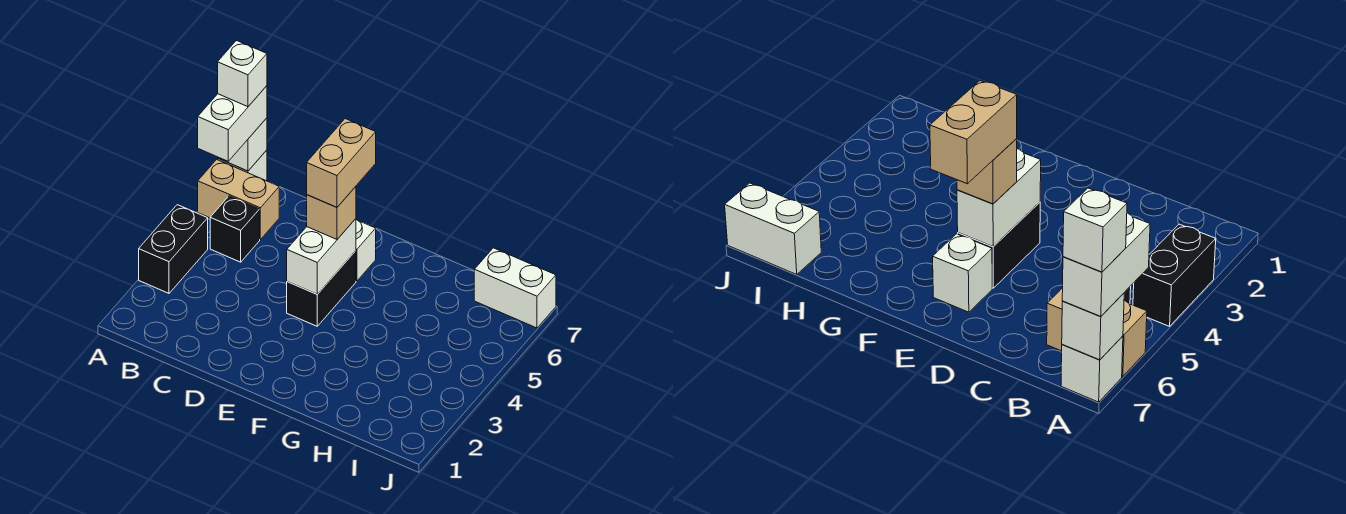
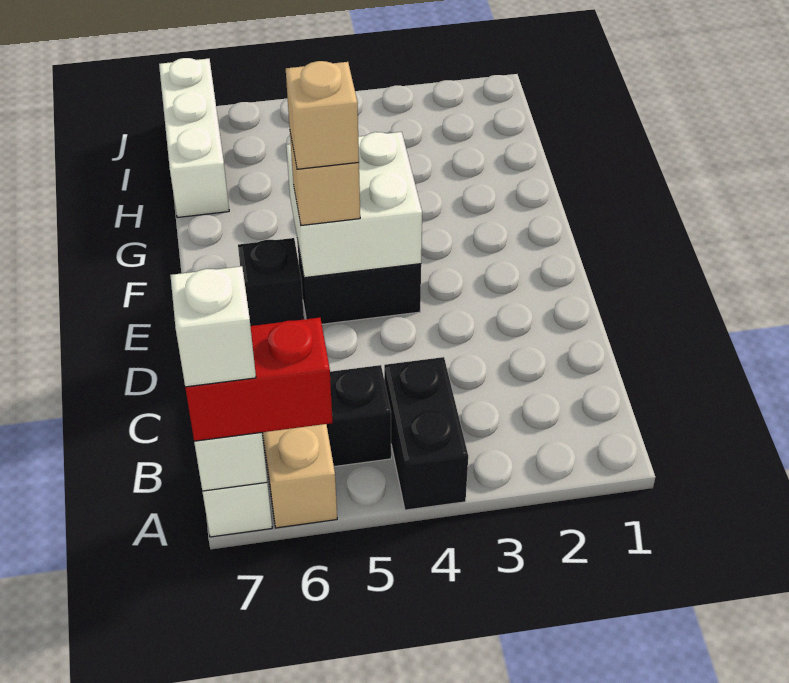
black 1x2 brick [139,205,208,293] -> black 1x2 brick turned to [384,357,468,510]
white 1x2 brick [198,86,267,161] -> red 1x2 brick [185,318,332,441]
white 1x2 brick [287,219,356,294] -> white 2x2 brick [286,132,422,278]
tan 1x2 brick [307,119,376,207] -> tan 1x1 brick [286,61,359,169]
white 1x1 brick [356,220,376,281] -> black 1x1 brick [238,238,304,326]
white 1x2 brick [474,248,556,328] -> white 1x3 brick [159,58,229,218]

